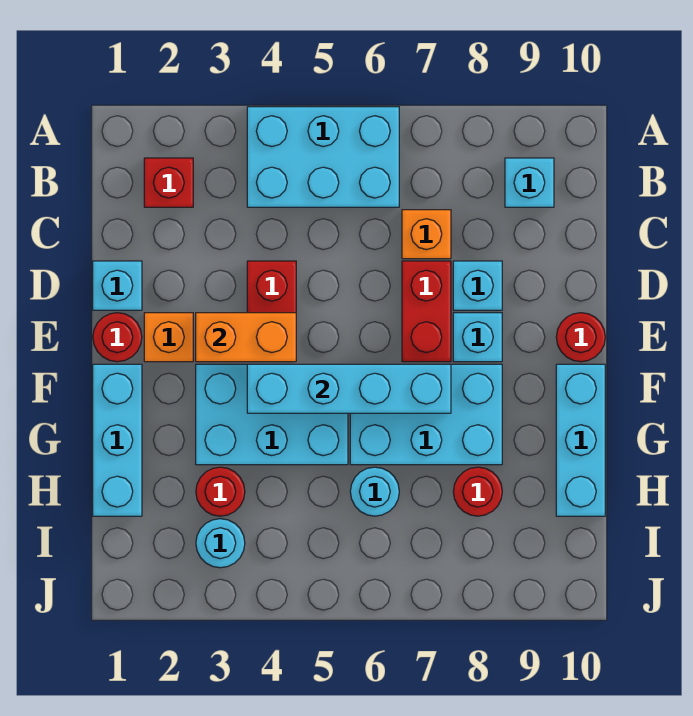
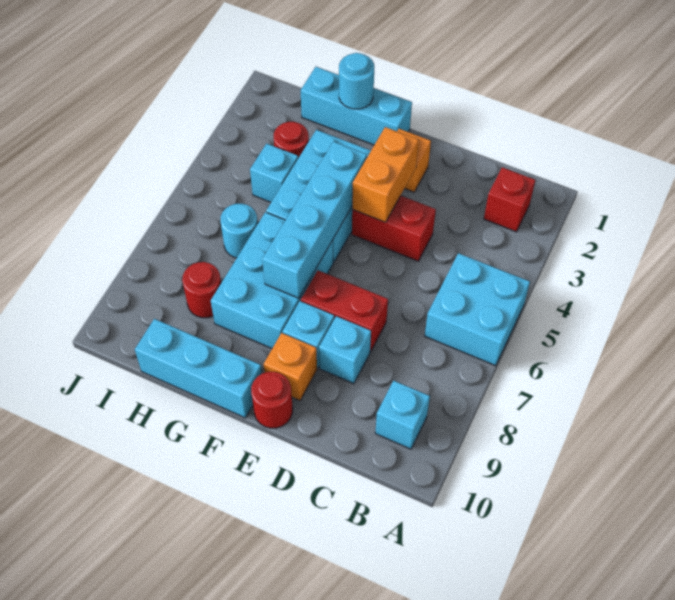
cyan 2x3 brick [247,107,399,207] -> cyan 2x2 brick [425,253,530,366]
orange 1x1 brick [402,210,451,259] -> orange 1x1 brick moved to [264,333,317,401]
cyan 1x1 brick [93,261,142,310] -> cyan 1x1 brick moved to [250,143,298,202]
red 1x1 round brick [93,313,142,362] -> none
cyan 1x1 round brick [196,519,245,568] -> cyan 1x1 round brick moved to [339,53,374,109]

